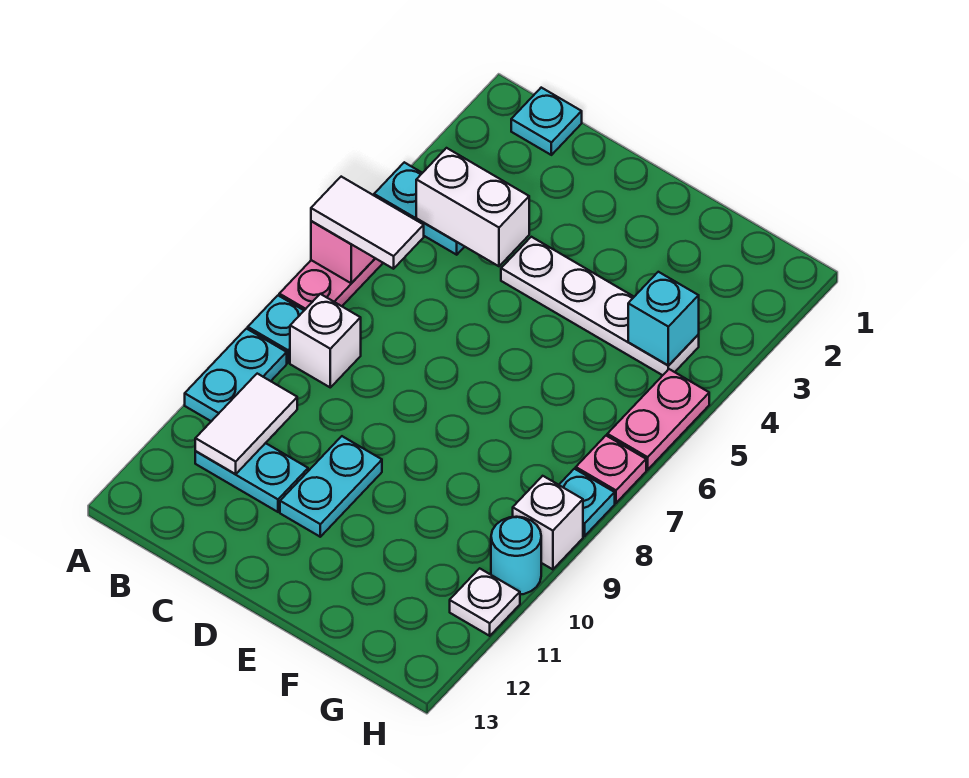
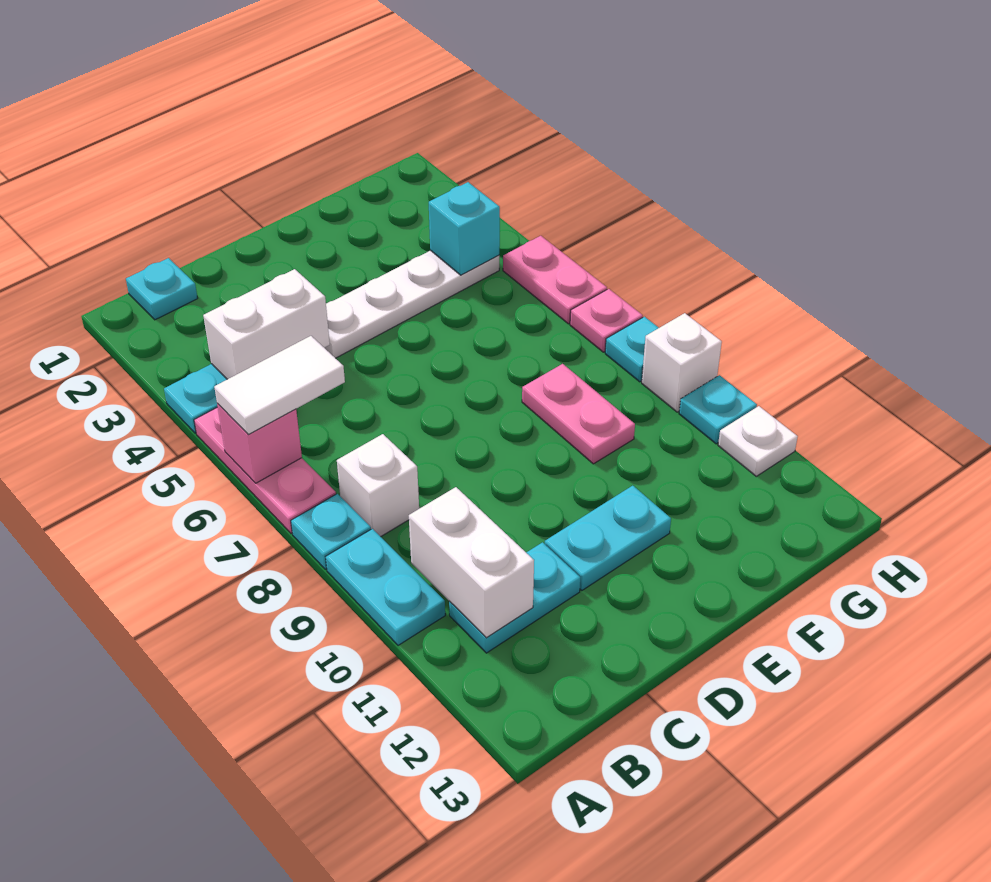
white 1x2 tile [195,374,297,474] -> white 1x2 brick [409,487,534,638]
cyan 1x2 plate [280,436,382,537] -> cyan 1x2 plate turned to [545,486,671,590]
none -> pink 1x2 plate [522,364,635,464]
cyan 1x1 round brick [491,517,541,595] -> cyan 1x1 plate [679,375,757,444]

